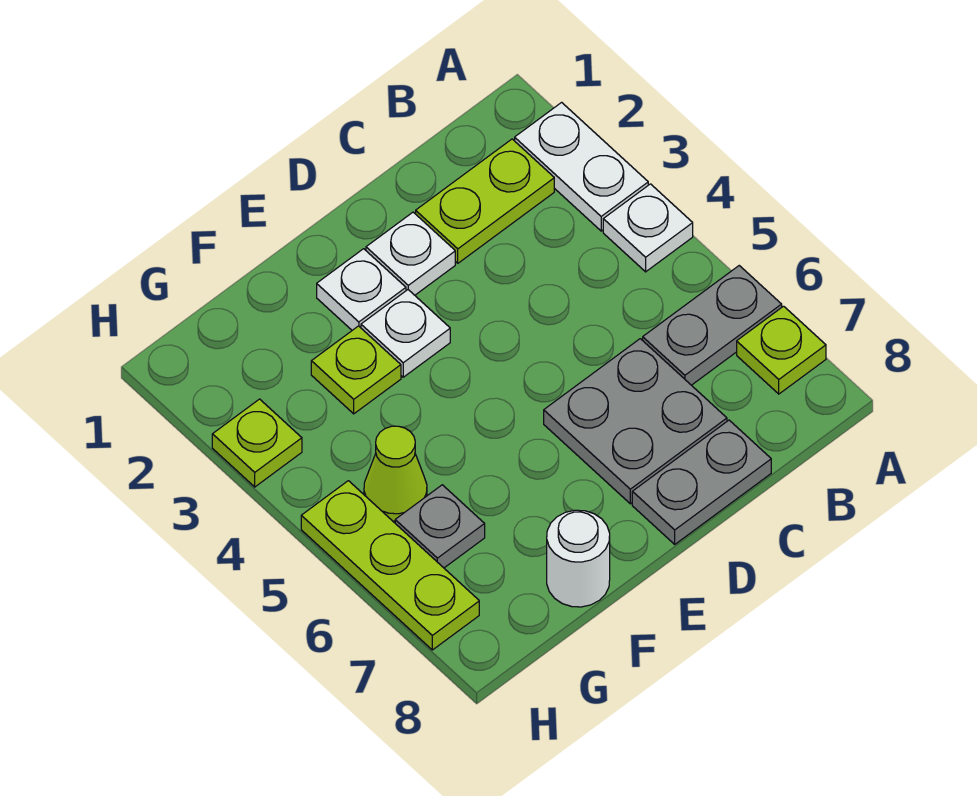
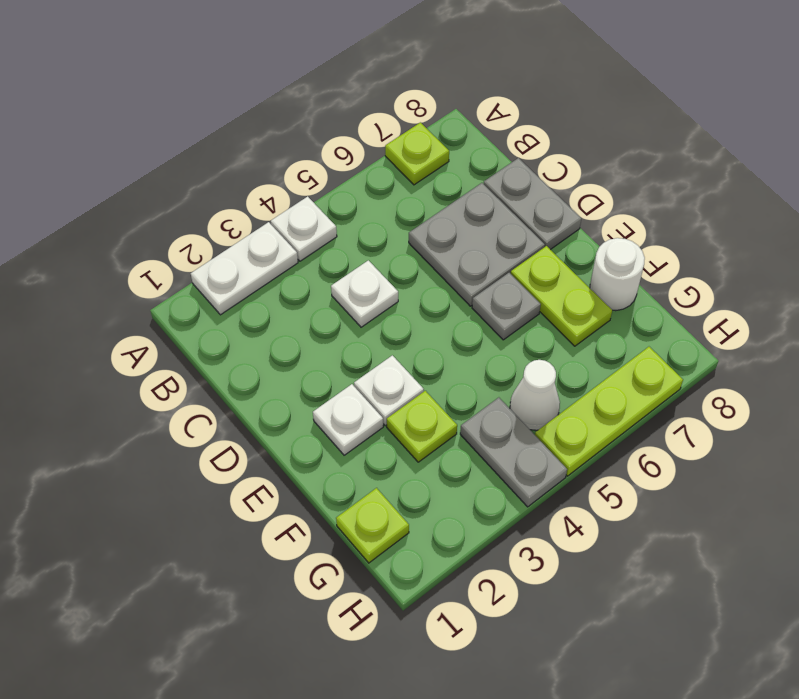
grey 1x2 plate [643,266,782,385] -> grey 1x2 plate moved to [460,397,567,507]
lime 1x2 plate [416,139,554,263] -> lime 1x2 plate moved to [511,246,612,346]
white 1x1 plate [366,212,455,295] -> white 1x1 plate moved to [331,260,398,327]
lime 1x1 cone [364,426,427,521] -> white 1x1 cone [510,360,560,430]
grey 1x1 plate [395,485,485,568] -> grey 1x1 plate moved to [472,273,541,340]
lime 1x1 plate [212,399,302,487] -> lime 1x1 plate moved to [336,488,409,563]

